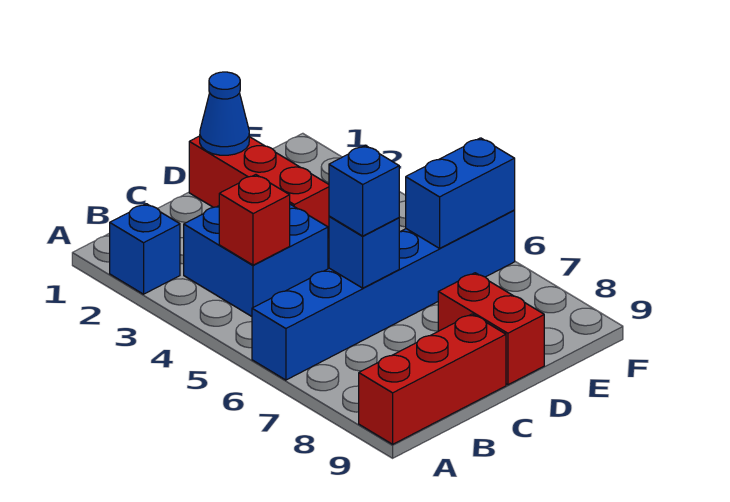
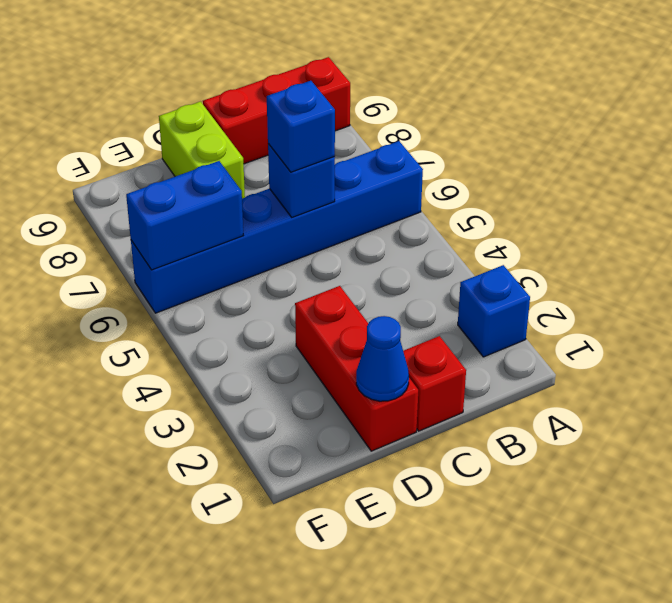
blue 2x2 brick [184,204,328,316] -> none
red 1x1 brick [219,175,290,265] -> red 1x1 brick moved to [403,336,466,431]
red 1x2 brick [438,273,544,385] -> lime 1x2 brick [159,102,245,198]

